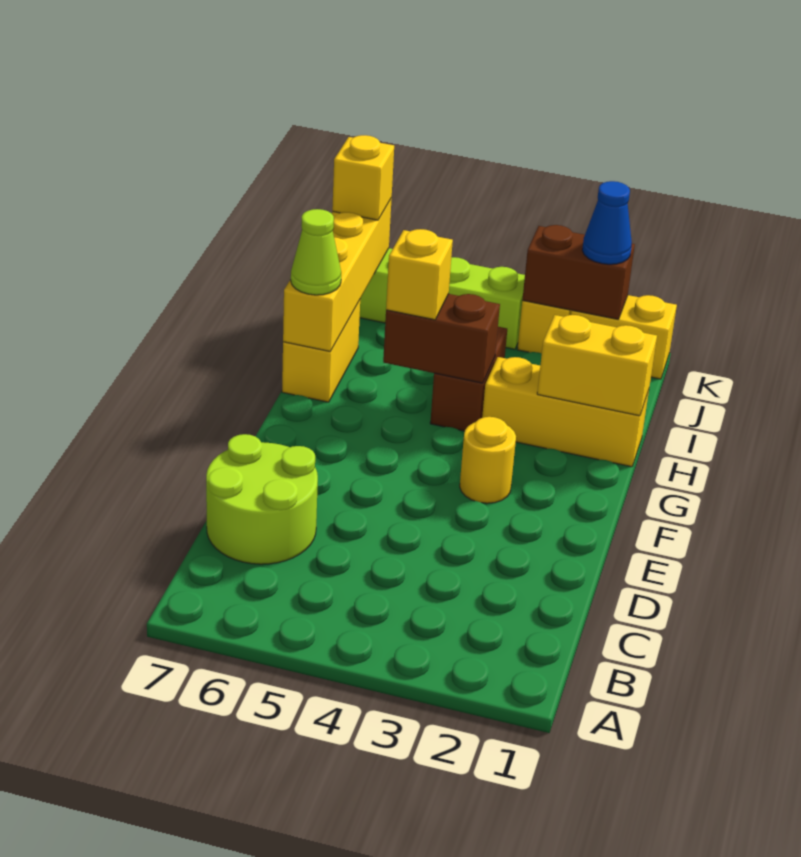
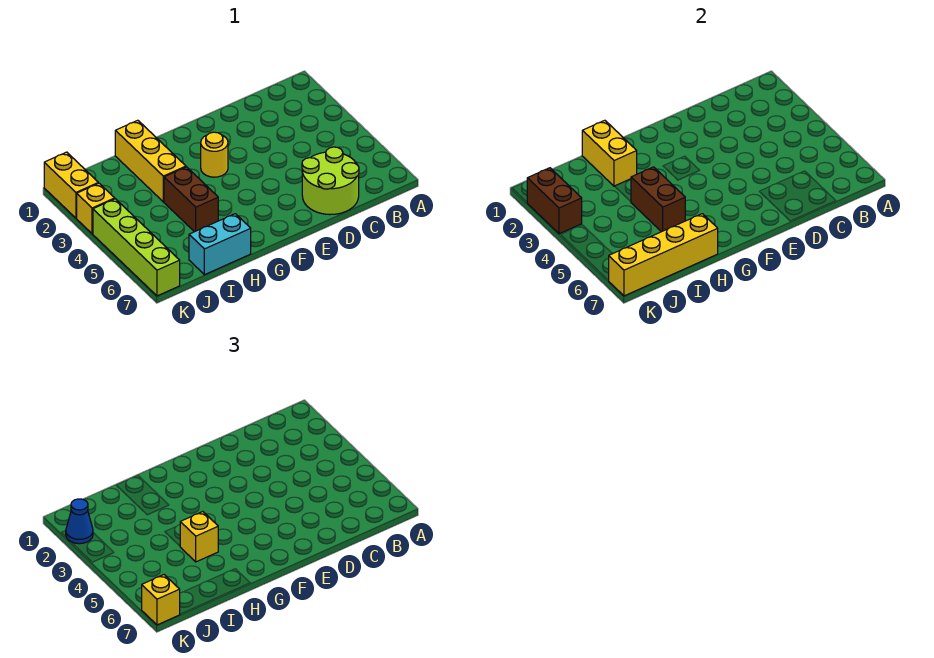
brown 1x2 brick [430,327,507,431] -> brown 1x2 brick turned to [164,167,218,232]
yellow 1x2 brick [282,300,360,402] -> cyan 1x2 brick [189,214,251,275]
lime 1x1 cone [291,209,341,295] -> none

